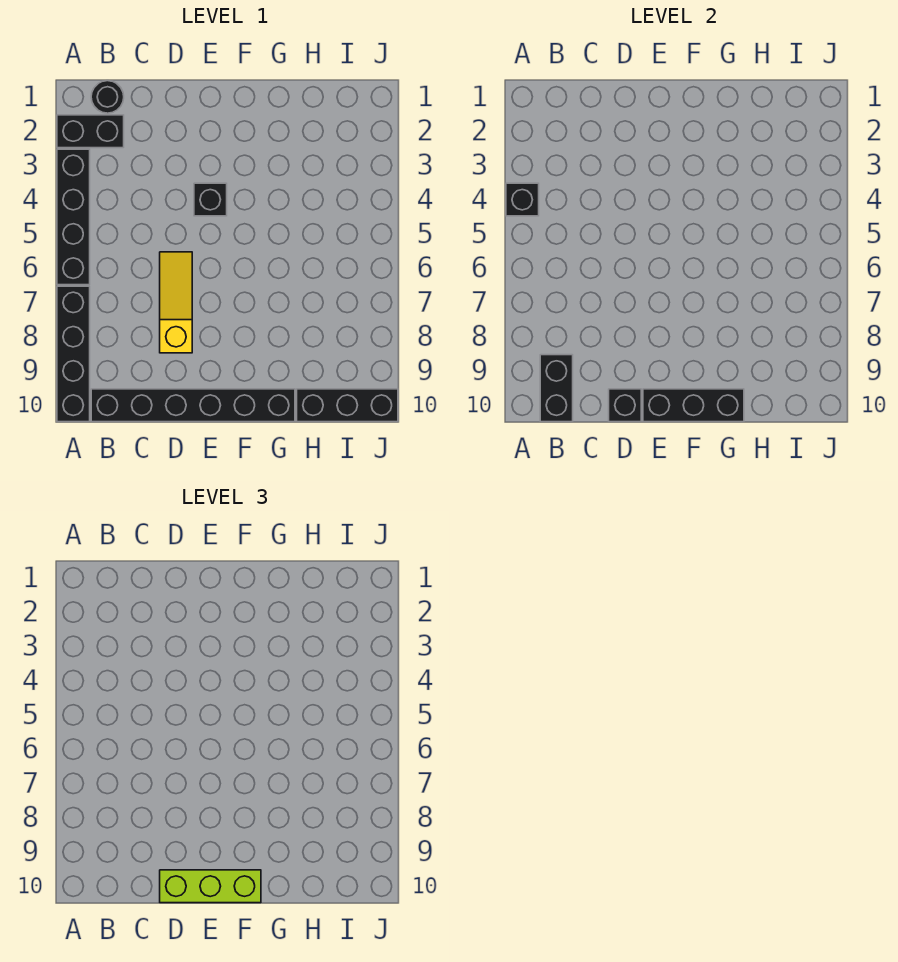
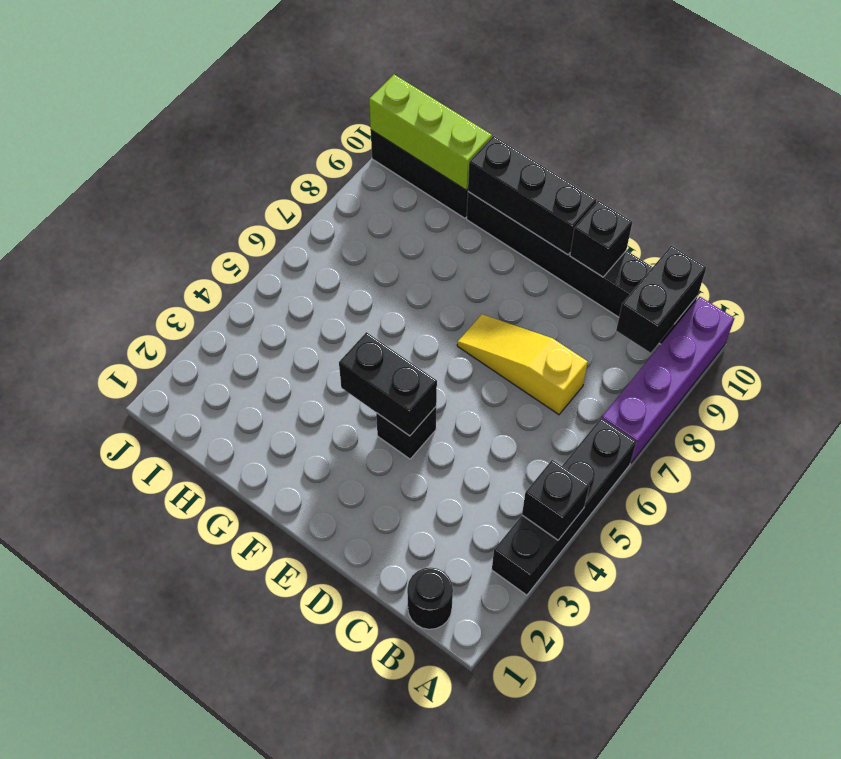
black 1x2 brick [57,115,124,148] -> black 1x2 brick moved to [339,332,437,436]
black 1x4 brick [57,286,90,422] -> purple 1x4 brick [601,297,734,463]
yellow 1x3 slope [160,252,192,353] -> yellow 1x3 slope turned to [457,314,588,415]
lime 1x3 brick [160,870,261,903] -> lime 1x3 brick moved to [369,74,492,190]

